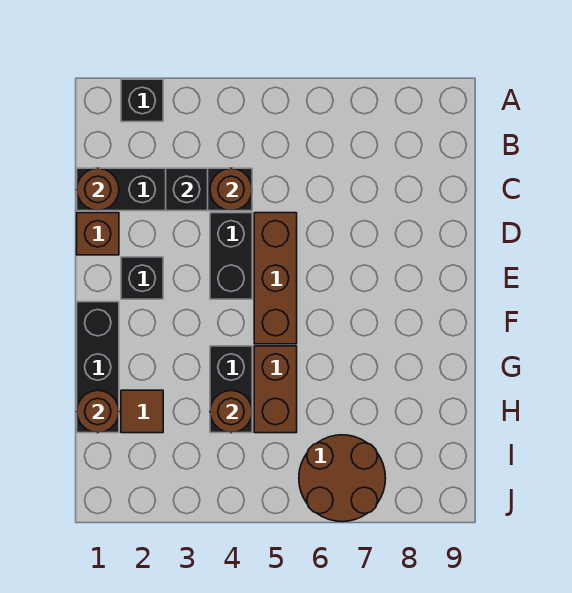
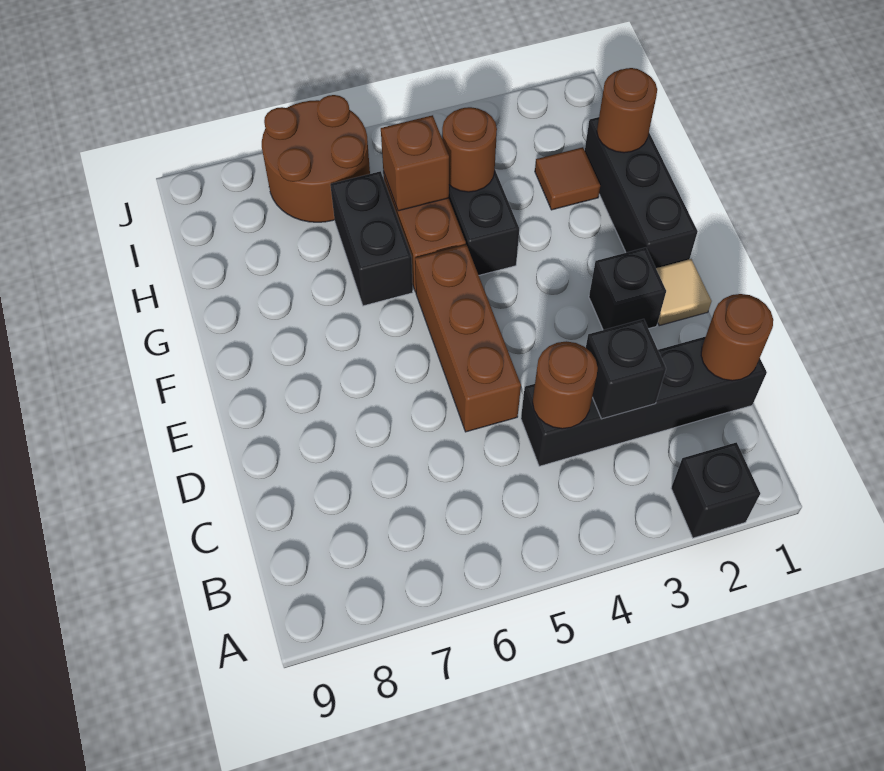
brown 1x1 brick [77,213,119,255] -> brown 1x1 brick moved to [381,115,449,211]
black 1x2 brick [210,213,252,299] -> black 1x2 brick moved to [330,171,413,306]
none -> tan 1x1 tile [656,259,712,326]

